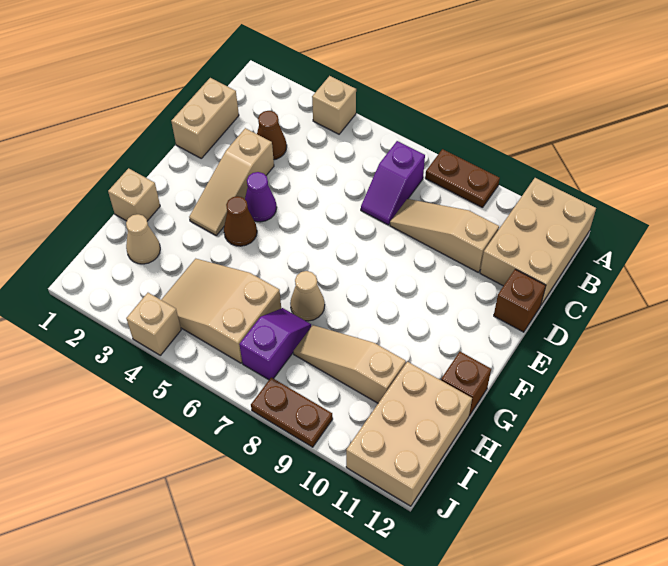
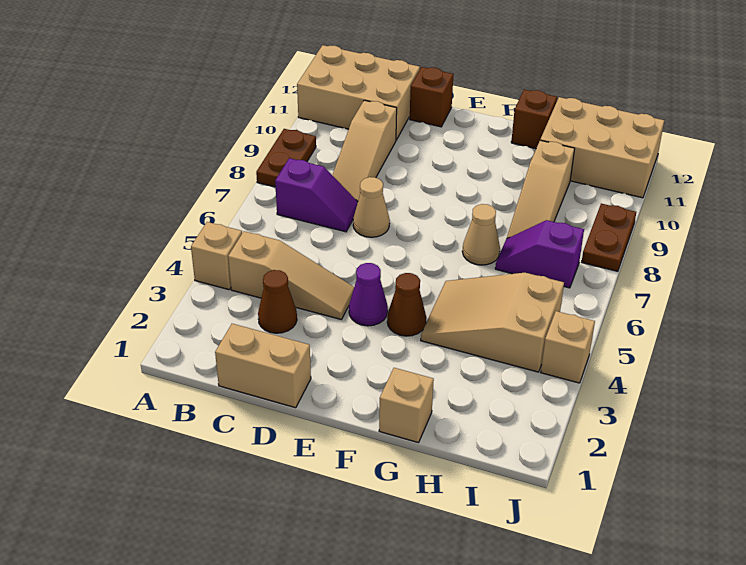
tan 1x3 slope [189,128,274,235] -> tan 1x3 slope moved to [228,231,354,319]
tan 1x1 cone [126,214,160,264] -> tan 1x1 cone moved to [353,177,390,237]
tan 2x3 slope [161,259,281,363] -> tan 2x3 slope turned to [421,273,564,372]

